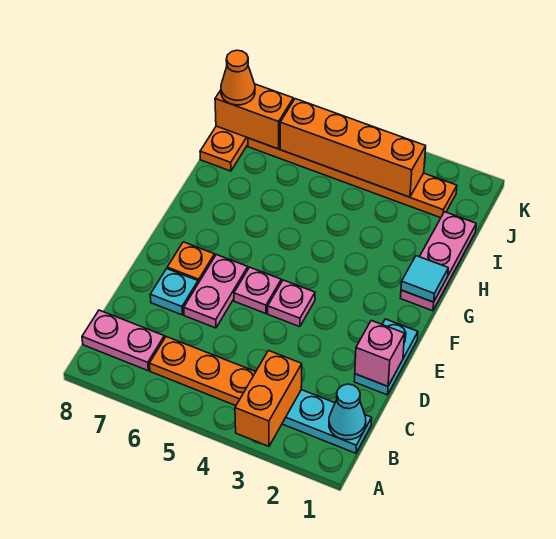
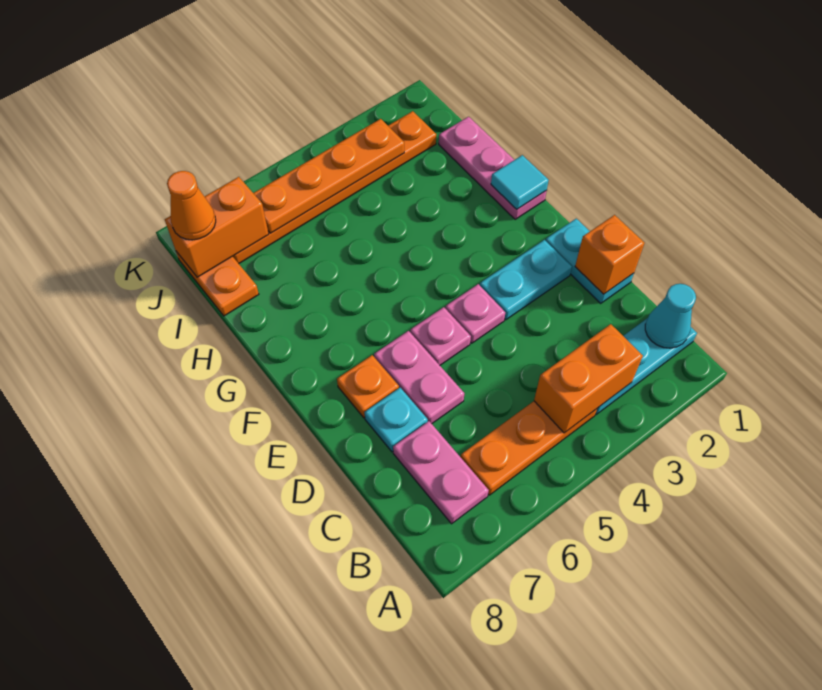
orange 1x2 brick [235,351,302,446] -> orange 1x2 brick turned to [534,324,643,433]
pink 1x2 plate [82,310,164,371] -> pink 1x2 plate turned to [393,421,489,524]
pink 1x1 brick [355,320,405,386] -> orange 1x1 brick [575,215,644,294]
none -> cyan 1x2 plate [480,240,572,320]
orange 1x4 brick [280,99,426,197] -> orange 1x4 plate [254,119,404,233]

